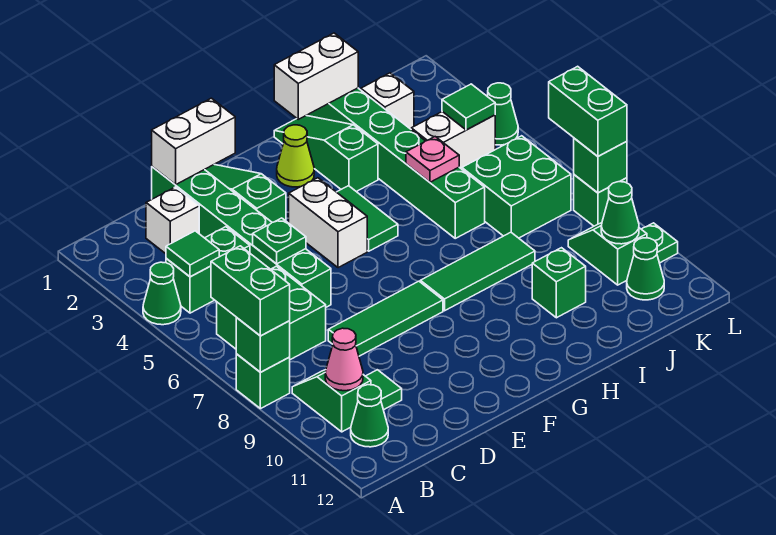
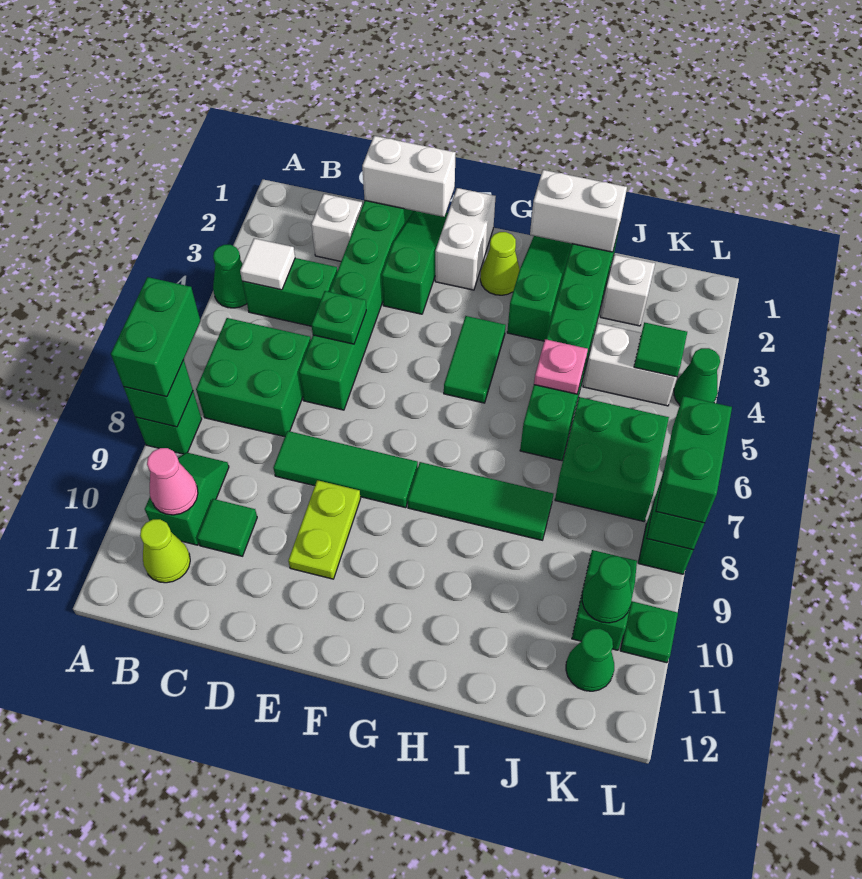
green 1x1 tile [166,231,219,277] -> white 1x1 tile [240,238,295,290]
green 1x1 cone [351,385,388,447] -> lime 1x1 cone [140,519,190,583]
none -> lime 1x2 plate [288,480,361,579]
white 1x2 brick [289,178,367,268] -> white 1x2 brick moved to [435,188,496,290]
green 1x1 brick [532,248,586,318] -> none

